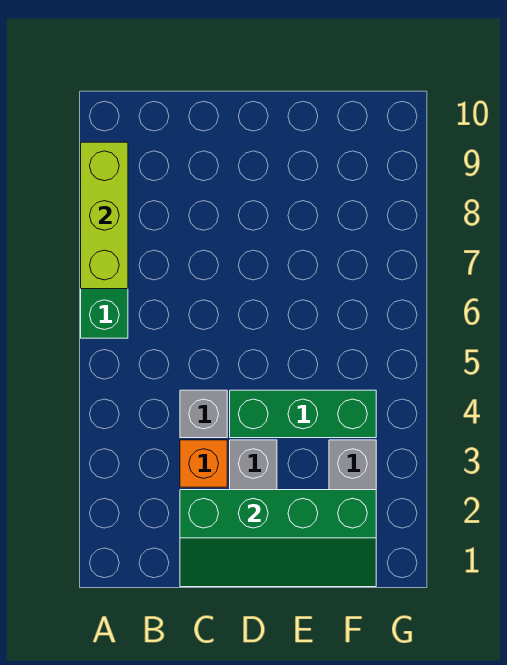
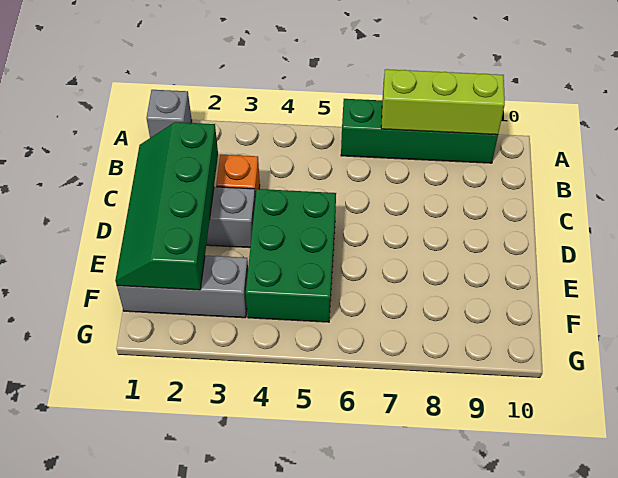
grey 1x1 brick [180,390,227,438] -> grey 1x1 brick moved to [146,90,192,138]
green 1x3 brick [230,390,376,438] -> green 2x3 brick [246,189,336,322]

